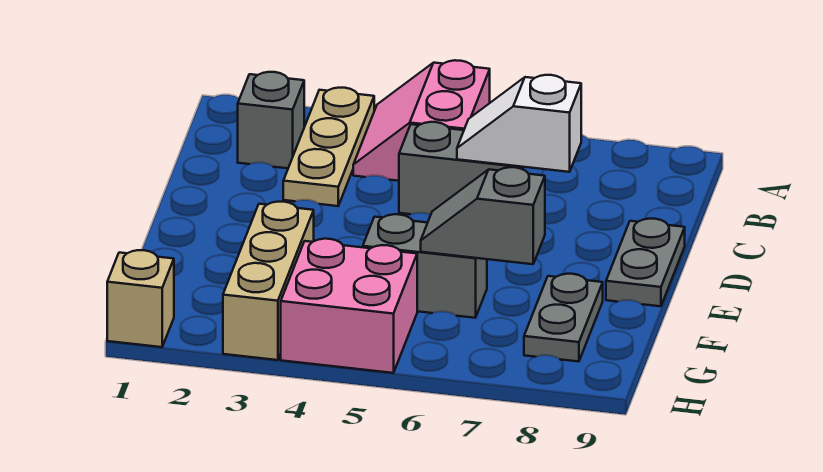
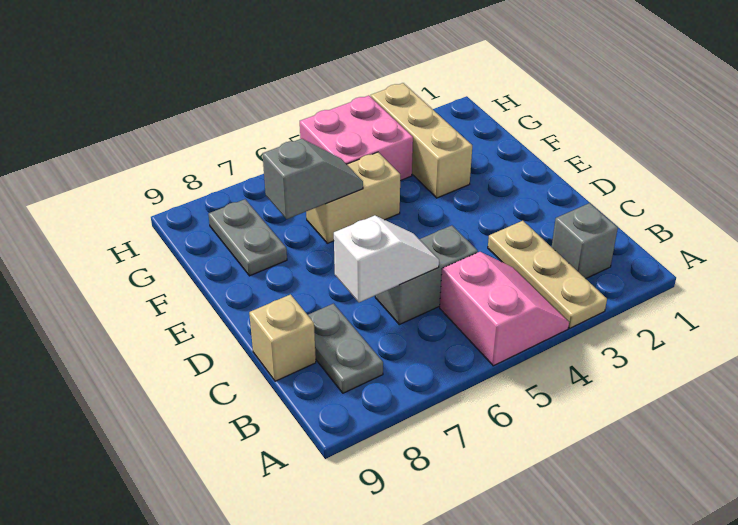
grey 1x2 plate [606,219,685,306] -> grey 1x2 plate moved to [308,304,383,393]
grey 1x2 brick [363,214,487,318] -> tan 1x2 brick [306,152,400,243]
tan 1x1 brick [107,250,174,347] -> tan 1x1 brick moved to [249,294,316,381]

